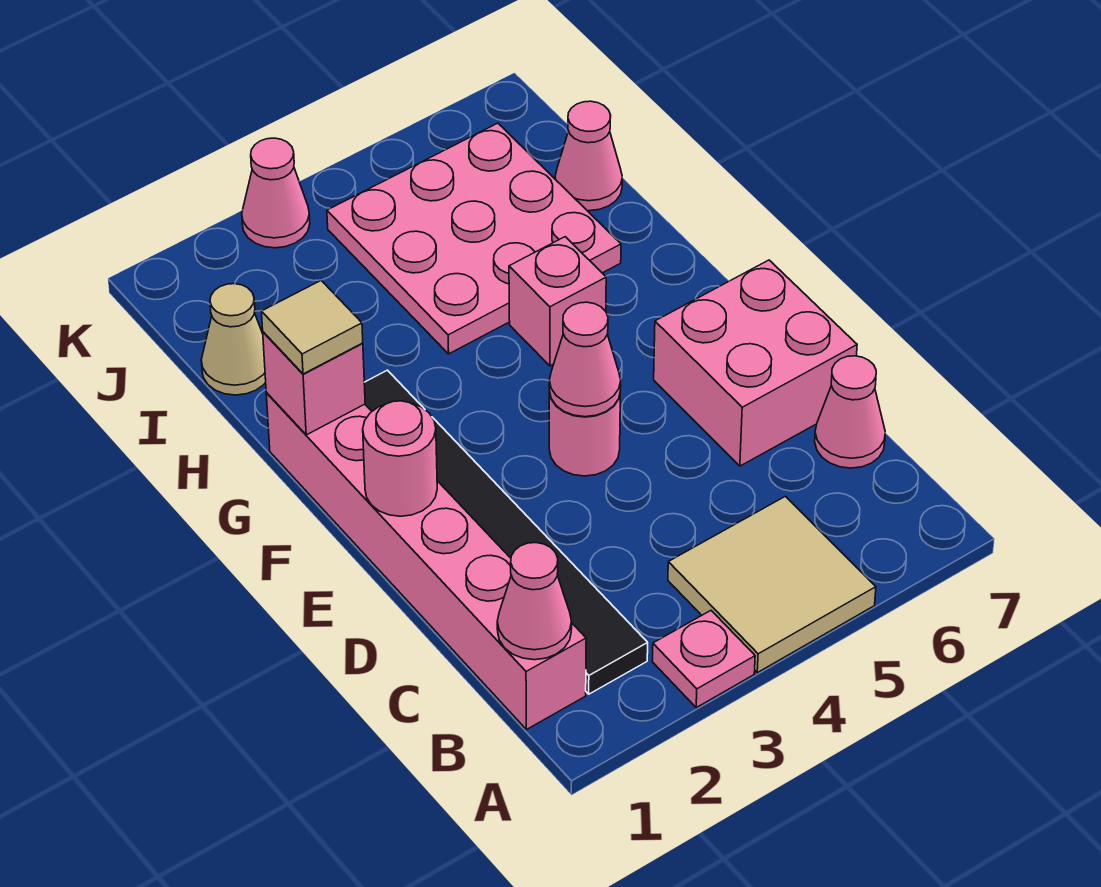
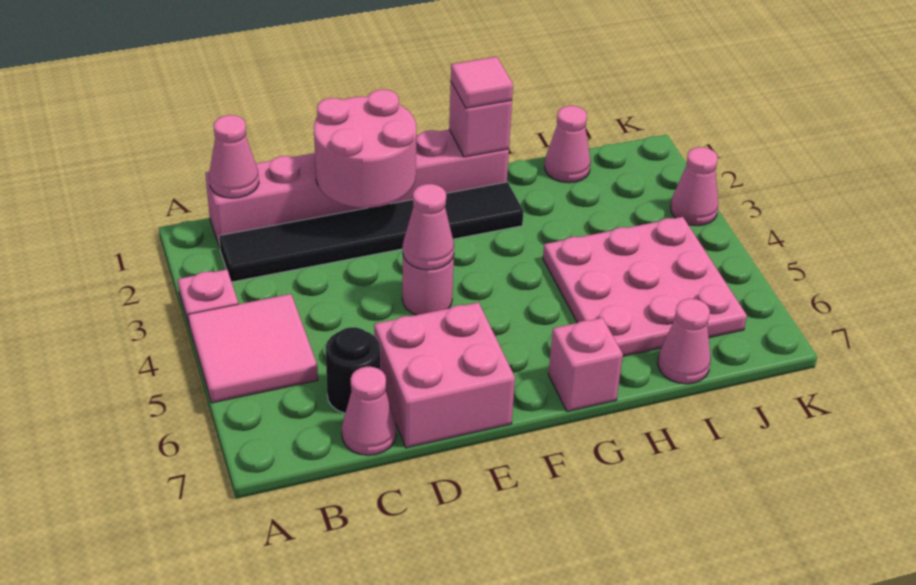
tan 2x2 tile [668,496,876,673] -> pink 2x2 tile [188,294,318,403]
none -> black 1x1 round brick [326,327,380,413]
pink 1x1 round brick [363,401,437,516] -> pink 2x2 round brick [314,89,416,208]
tan 1x1 tile [261,281,363,374] -> pink 1x1 tile [451,57,513,108]
pink 1x1 brick [509,237,606,366] -> pink 1x1 brick moved to [548,318,623,412]
tan 1x1 cone [201,284,266,395] -> pink 1x1 cone [545,106,591,183]

